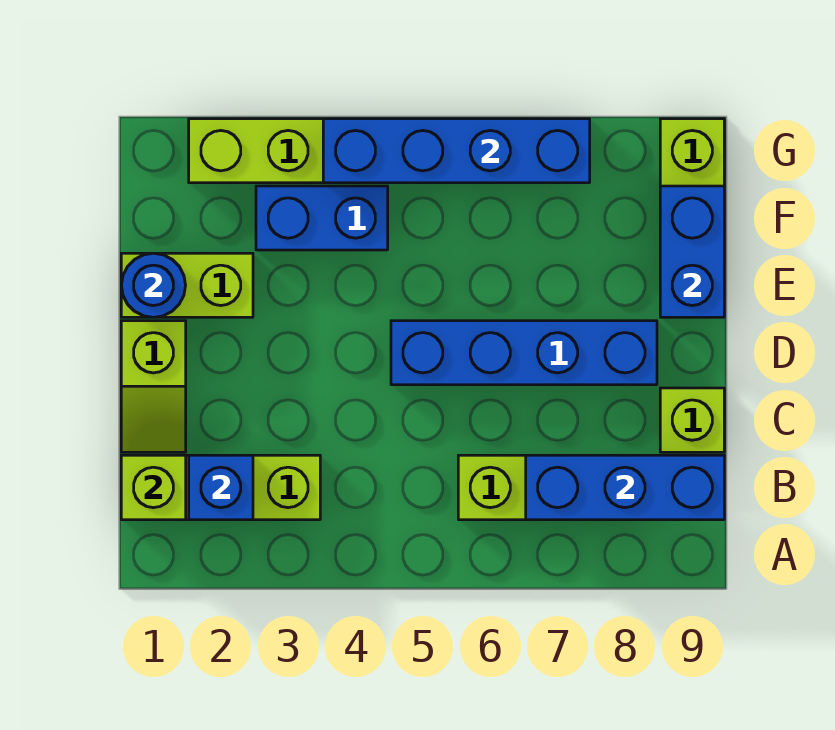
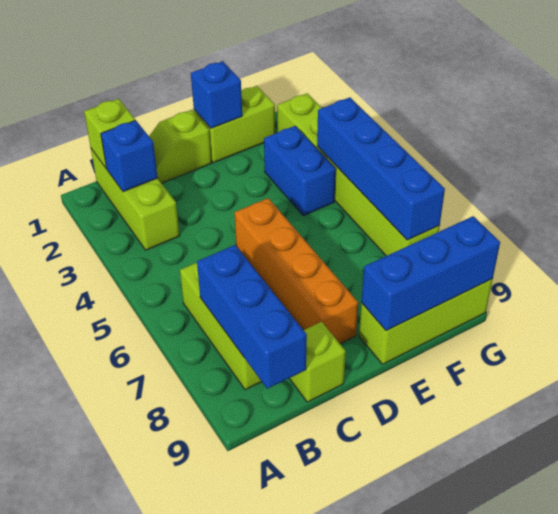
blue 1x4 brick [391,321,657,385] -> orange 1x4 brick [234,198,358,344]
lime 1x2 brick [121,253,253,317] -> lime 1x2 brick turned to [194,86,275,163]
blue 1x1 round brick [121,253,186,317] -> blue 1x1 brick [191,61,242,128]
blue 1x2 brick [660,186,724,317] -> blue 1x3 brick [361,216,500,331]

